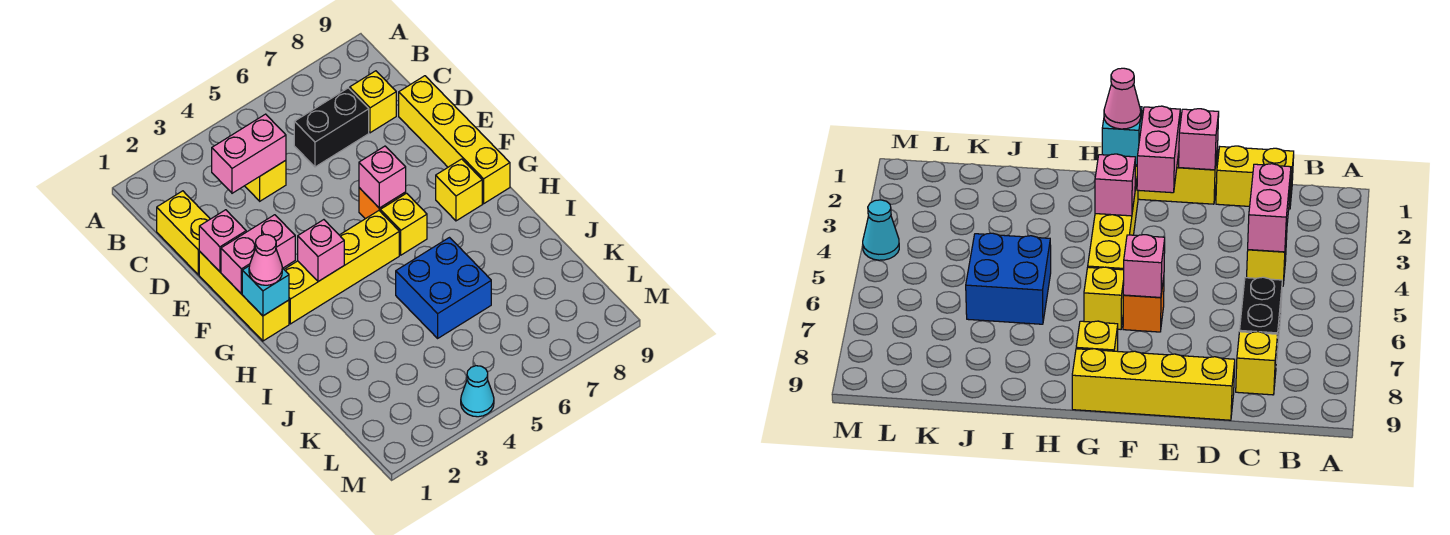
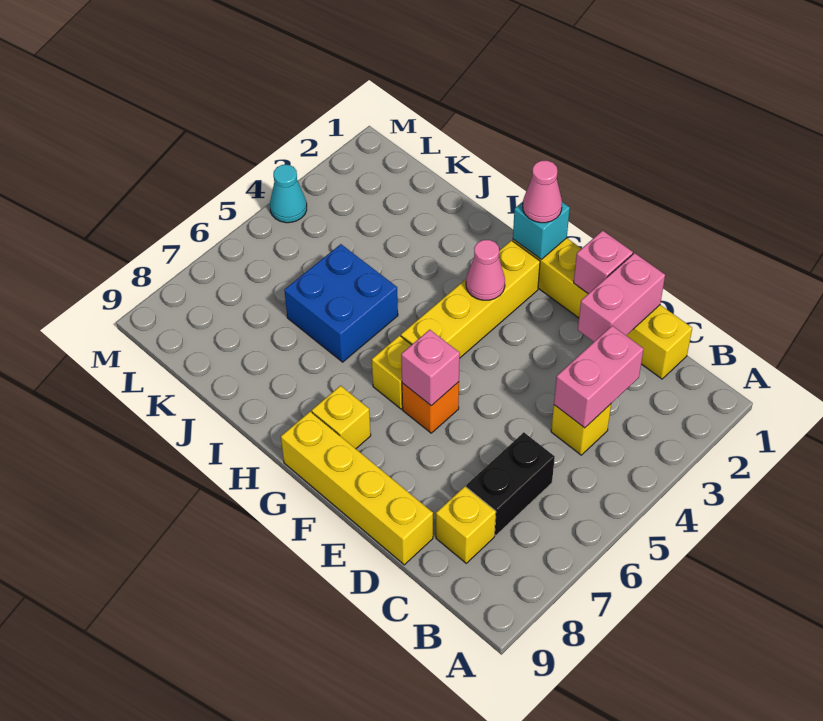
pink 1x2 brick [221,215,295,294] -> pink 1x2 brick moved to [578,253,665,342]
pink 1x1 brick [298,220,344,282] -> pink 1x1 cone [466,240,505,300]

